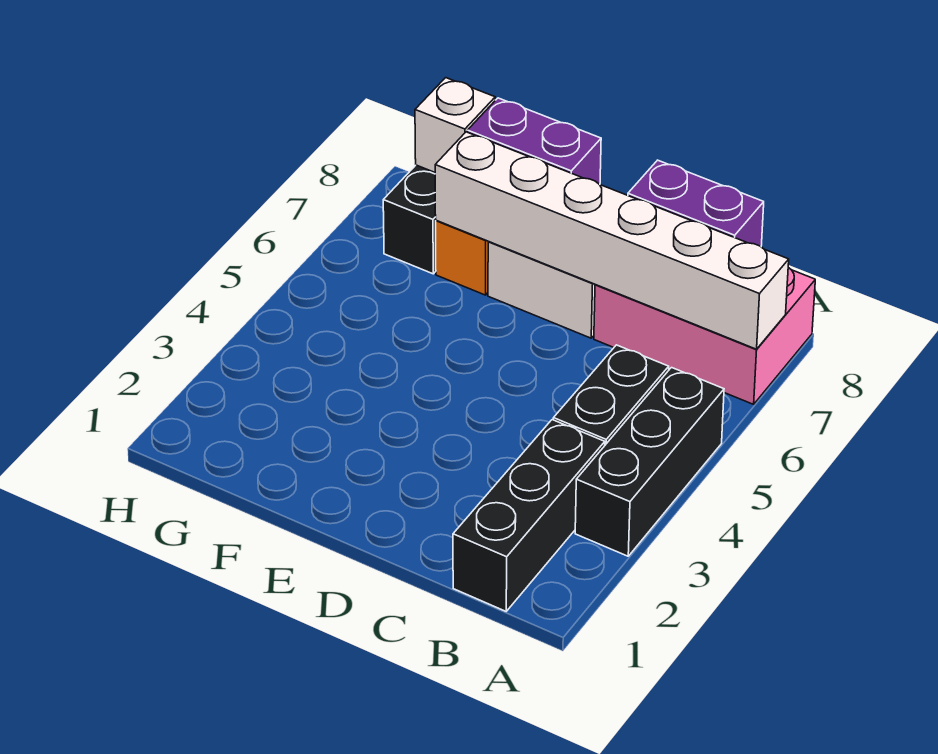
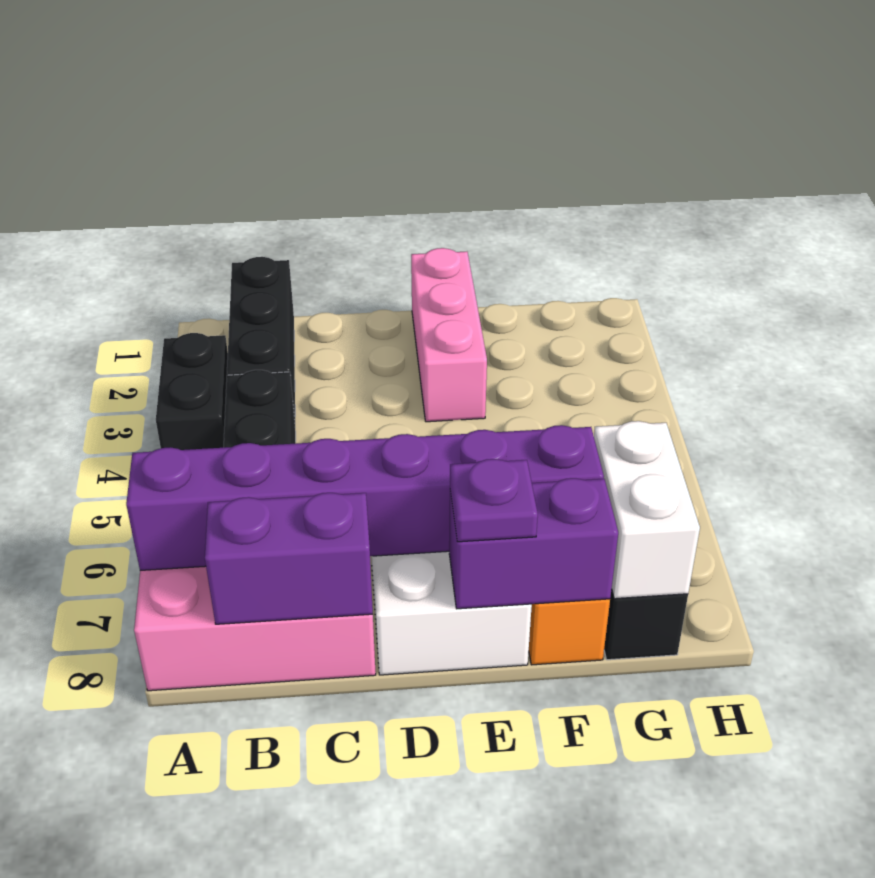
black 1x3 brick [575,368,724,556] -> black 1x2 brick [156,333,228,450]
white 1x6 brick [435,132,789,349] -> purple 1x6 brick [126,425,604,570]
none -> pink 1x3 brick [411,248,487,422]
none -> purple 1x1 plate [450,459,538,542]
white 1x1 brick [415,78,495,172] -> white 1x2 brick [594,421,700,599]

